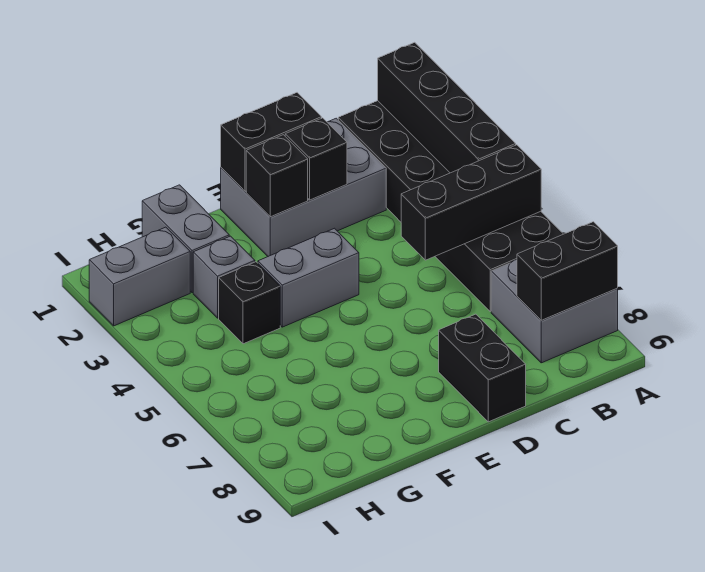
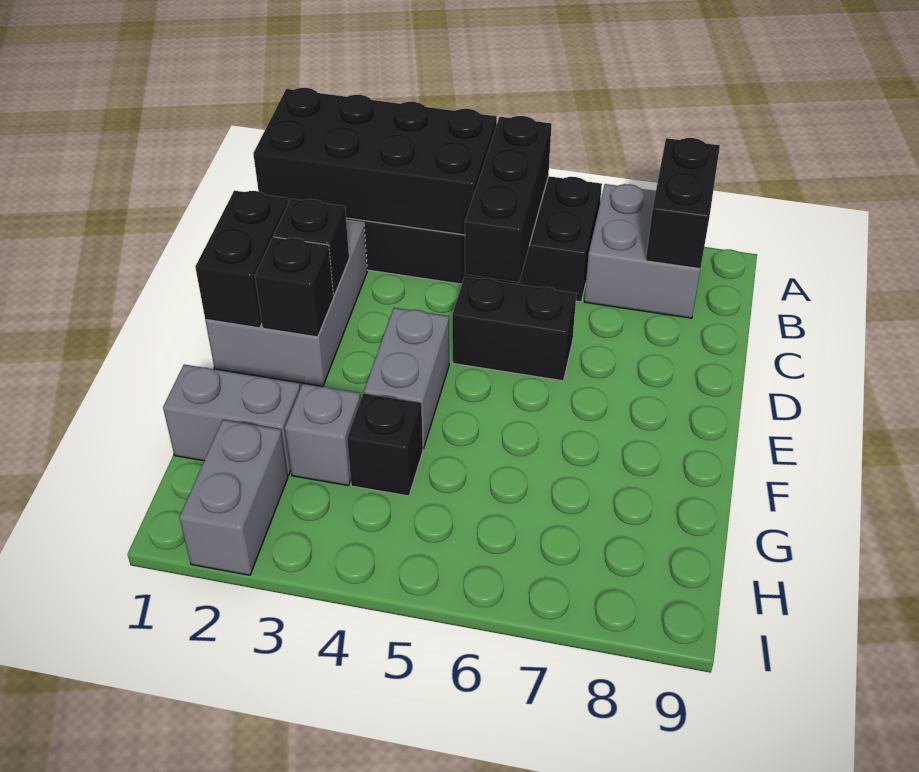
black 1x4 brick [378,42,516,173] -> black 2x4 brick [253,88,497,235]
black 1x2 brick [439,314,526,422] -> black 1x2 brick moved to [452,277,577,381]

